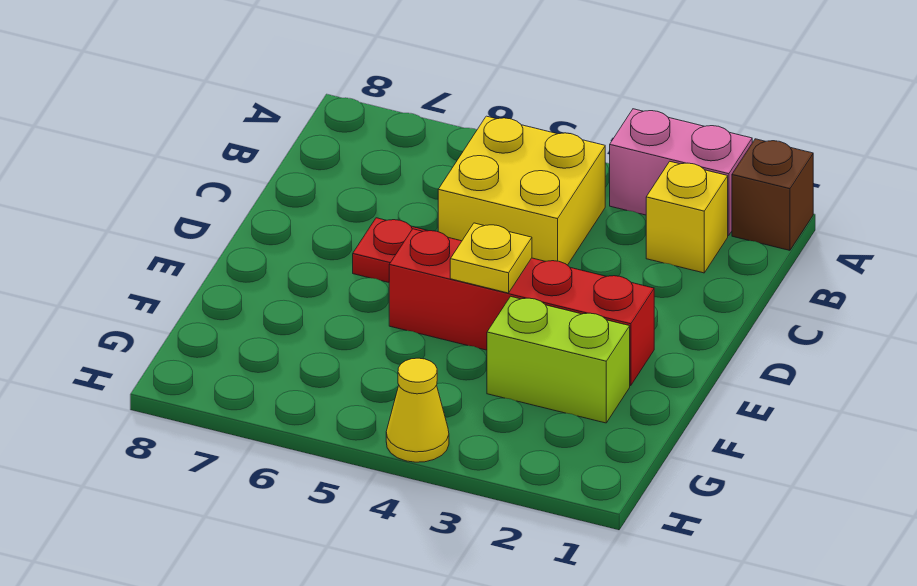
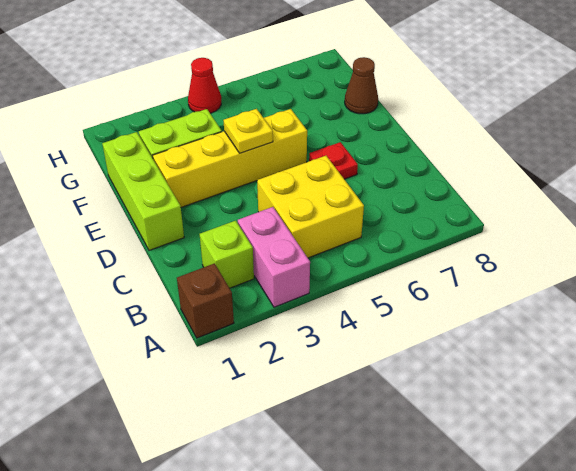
pink 1x2 brick [610,109,752,235] -> pink 1x2 brick turned to [238,207,310,307]
yellow 1x1 brick [646,162,728,273] -> lime 1x1 brick [200,221,254,288]
none -> lime 1x3 brick [102,132,184,251]
red 1x4 brick [389,229,654,386] -> yellow 1x4 brick [153,109,307,207]
none -> brown 1x1 cone [345,57,378,114]
yellow 1x1 cone [386,358,449,462] -> red 1x1 cone [188,58,221,113]

